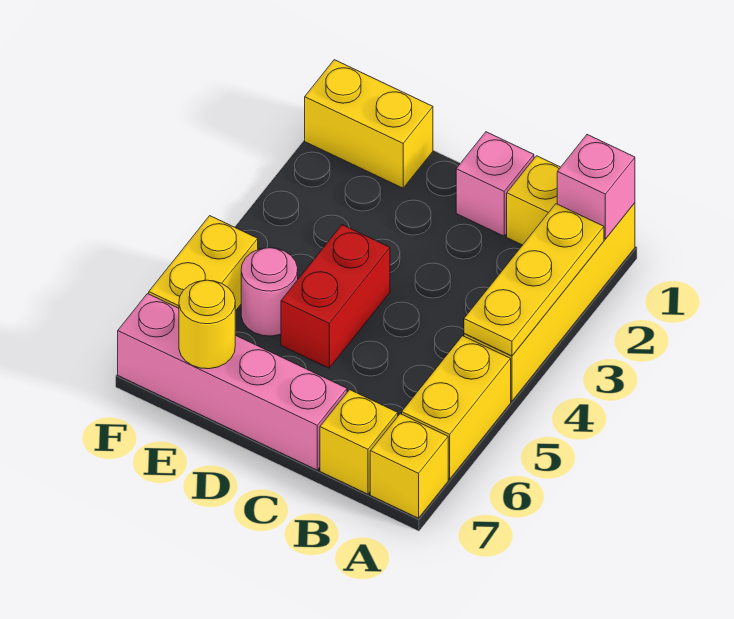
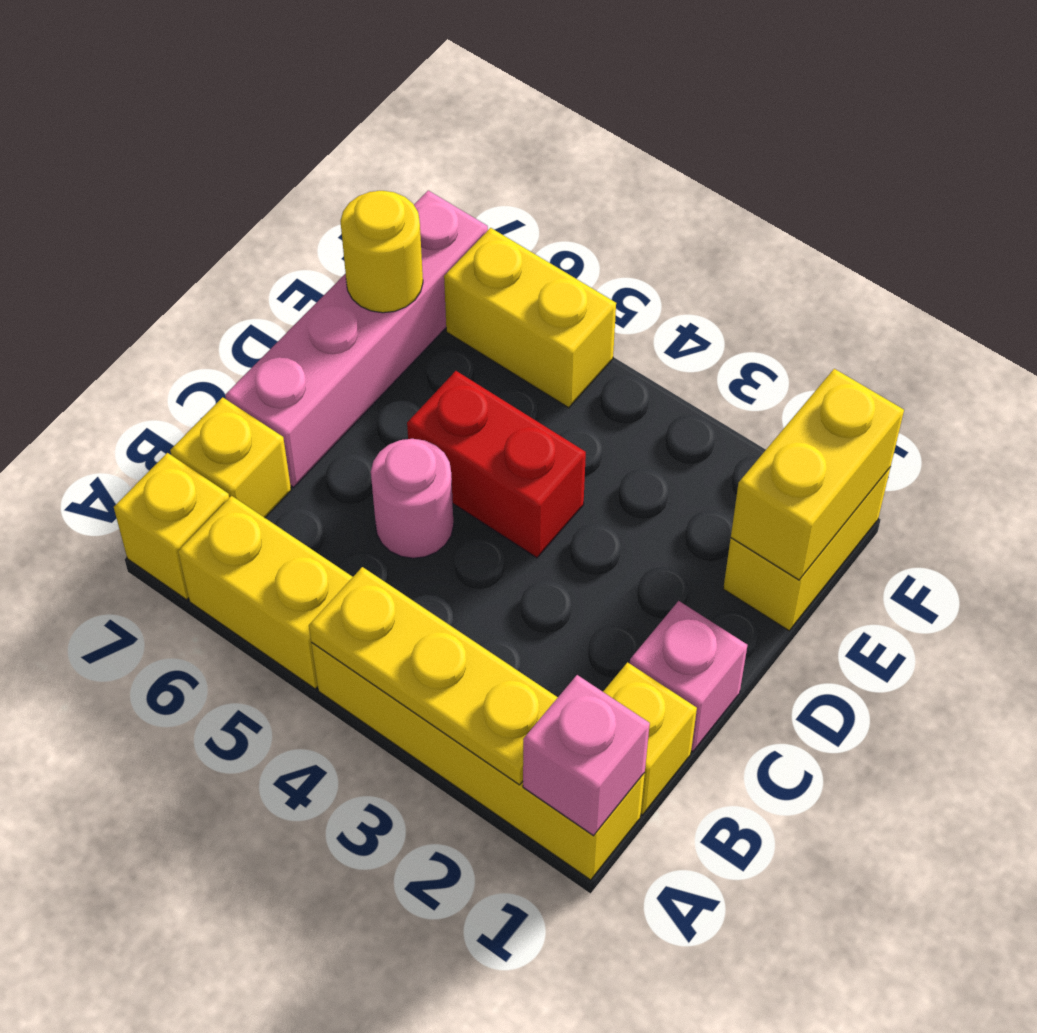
none -> yellow 1x2 brick [731,369,904,580]
pink 1x1 round brick [241,248,298,336] -> pink 1x1 round brick moved to [371,439,454,558]

